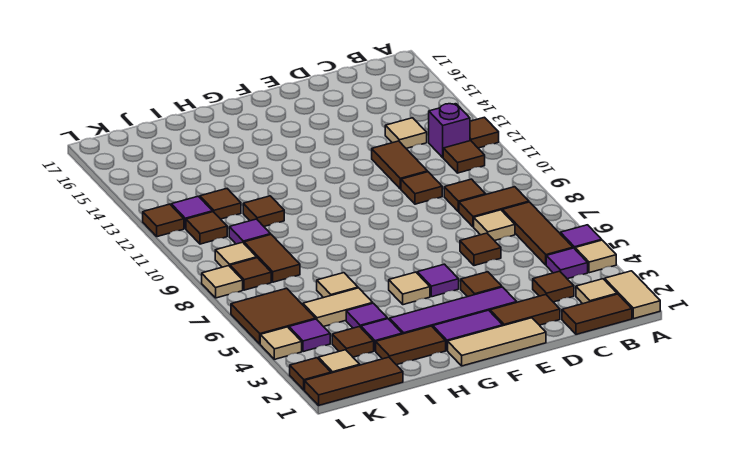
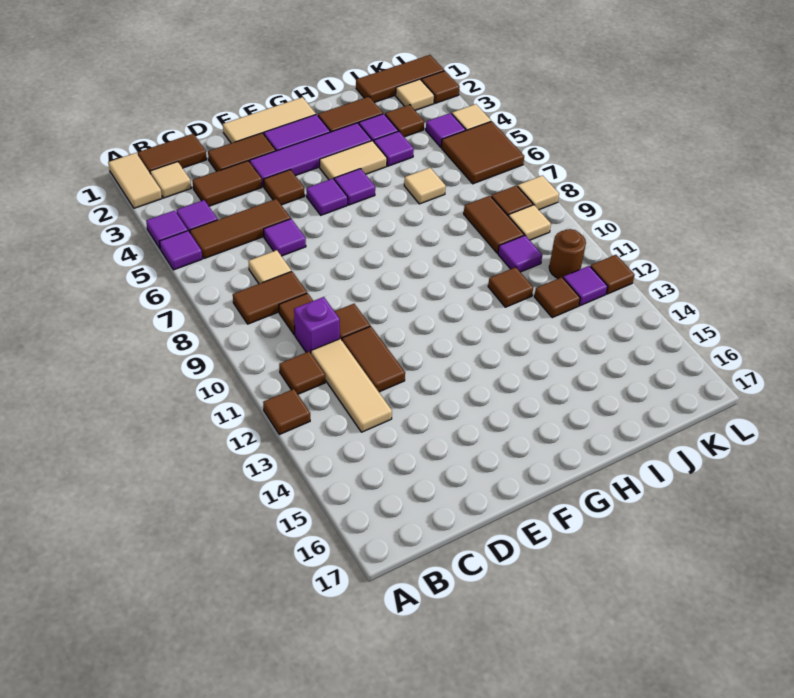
tan 1x1 tile [575,240,616,273] -> purple 1x1 tile [146,210,188,248]
brown 1x3 tile [502,202,573,265] -> brown 1x3 tile turned to [190,199,291,259]
purple 1x1 brick [429,104,470,158] -> purple 1x1 brick moved to [294,297,340,353]
brown 1x1 tile [533,271,574,302] -> brown 1x2 tile [192,161,262,206]
tan 1x1 tile [385,118,427,148] -> tan 1x3 tile [311,339,392,432]
brown 1x1 tile [460,233,501,266] -> purple 1x1 tile [264,219,306,256]
tan 1x1 tile [389,272,430,305] -> purple 1x1 tile [334,169,375,205]
tan 1x2 tile [303,288,372,327] -> tan 1x2 tile moved to [320,141,387,180]
brown 1x1 tile [186,212,227,244] -> brown 1x1 round brick [549,229,586,279]

